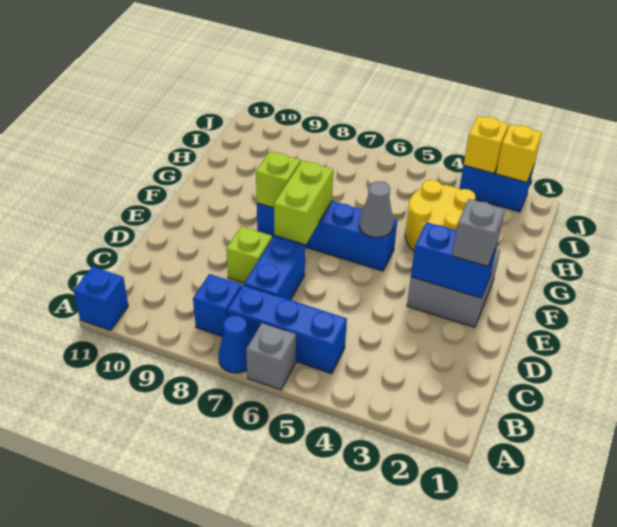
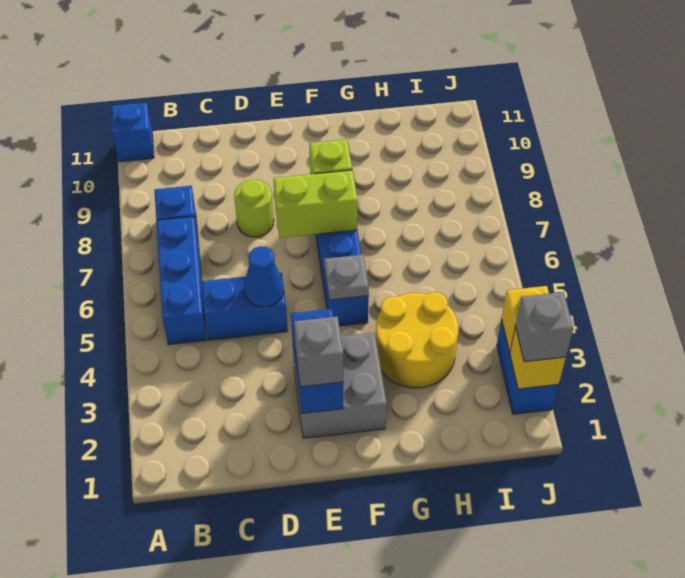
grey 1x1 brick [246,323,296,390] -> grey 1x1 brick moved to [515,292,573,362]
blue 1x1 cone [219,315,251,373] -> blue 1x1 cone moved to [244,246,284,307]
blue 1x2 brick [244,236,305,300] -> blue 1x2 brick moved to [202,273,287,340]
lime 1x1 brick [226,226,272,283] -> lime 1x1 round brick [234,180,274,237]
grey 1x1 cone [359,181,393,238] -> grey 1x1 plate [324,255,369,300]

